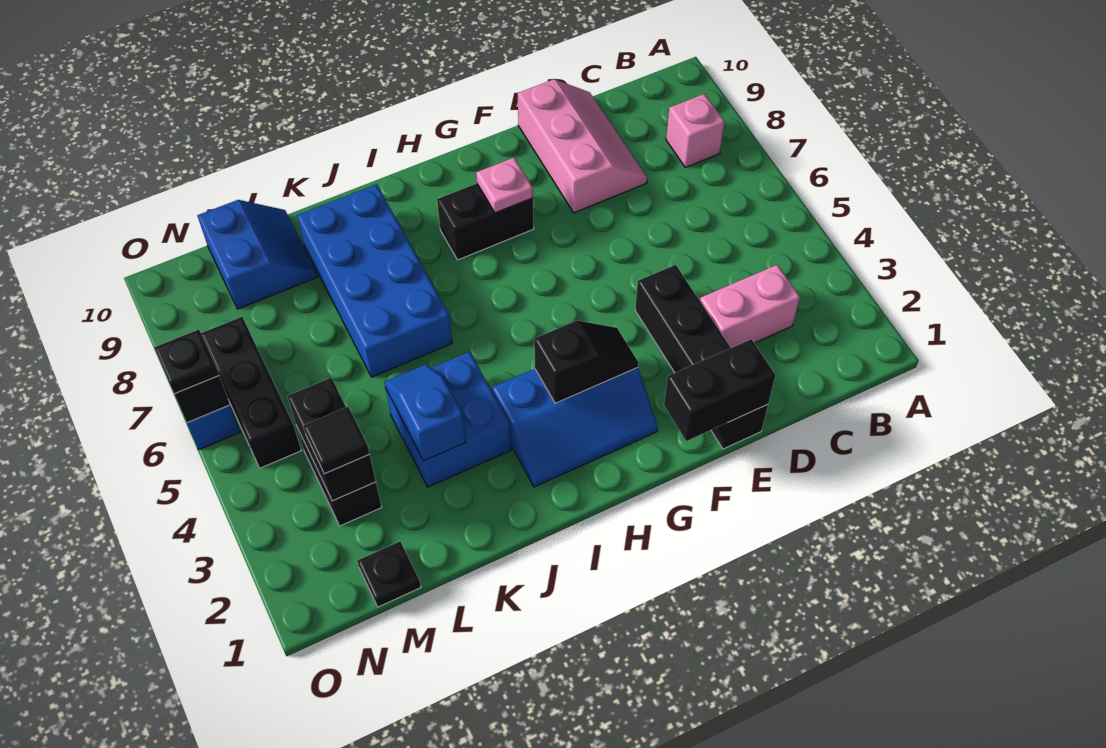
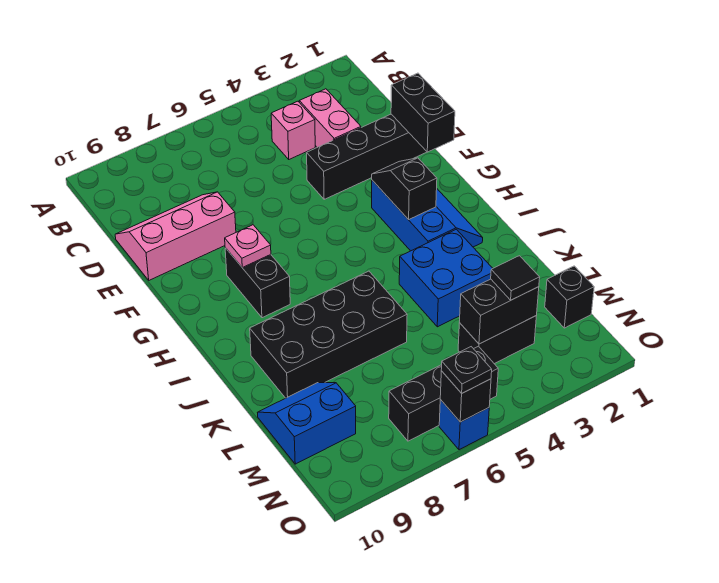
pink 1x1 brick [666,94,725,168] -> pink 1x1 brick moved to [271,101,315,159]
blue 2x4 brick [297,184,452,377] -> black 2x4 brick [250,271,407,398]
blue 1x2 slope [384,364,466,461] -> none
black 1x1 plate [357,541,421,607] -> black 1x1 brick [545,266,594,328]

